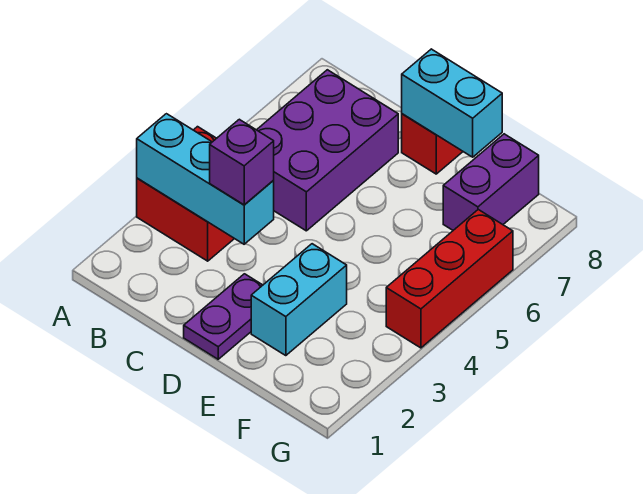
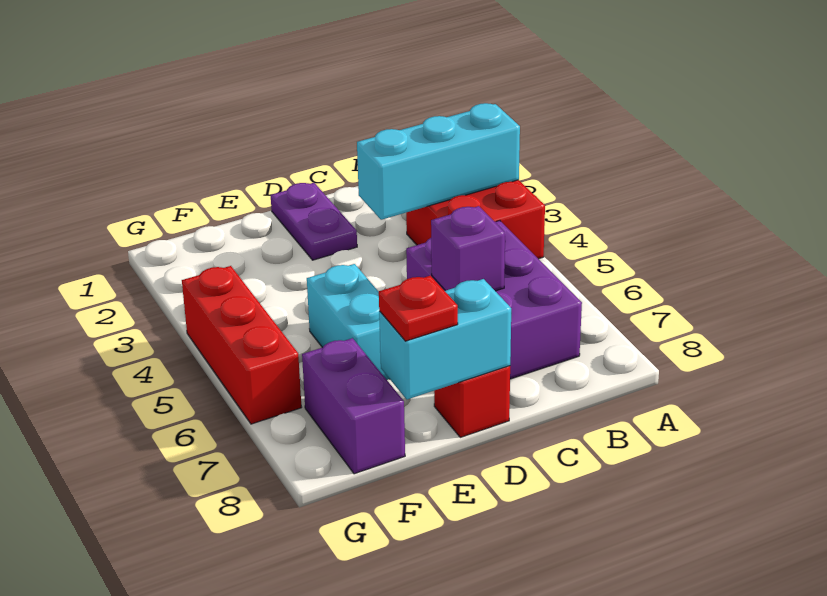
purple 1x1 brick [210,119,274,205] -> purple 1x1 brick moved to [431,206,505,291]
cyan 1x2 brick [251,244,347,356] -> cyan 1x2 brick moved to [307,264,389,380]
none -> red 1x1 plate [379,275,458,341]

